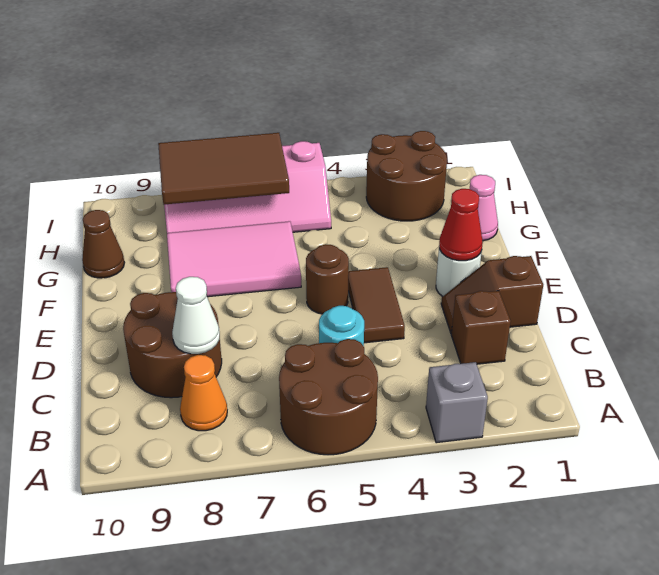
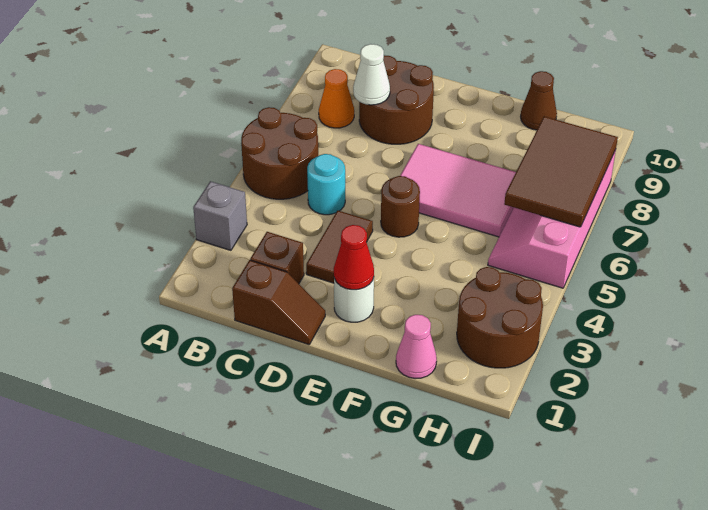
brown 1x2 slope [441,256,543,333] -> brown 1x2 slope turned to [232,260,325,345]
brown 1x2 tile [348,267,405,343] -> brown 1x2 tile turned to [306,211,373,283]
pink 2x3 tile [167,221,301,297] -> pink 2x3 tile turned to [400,144,516,237]

